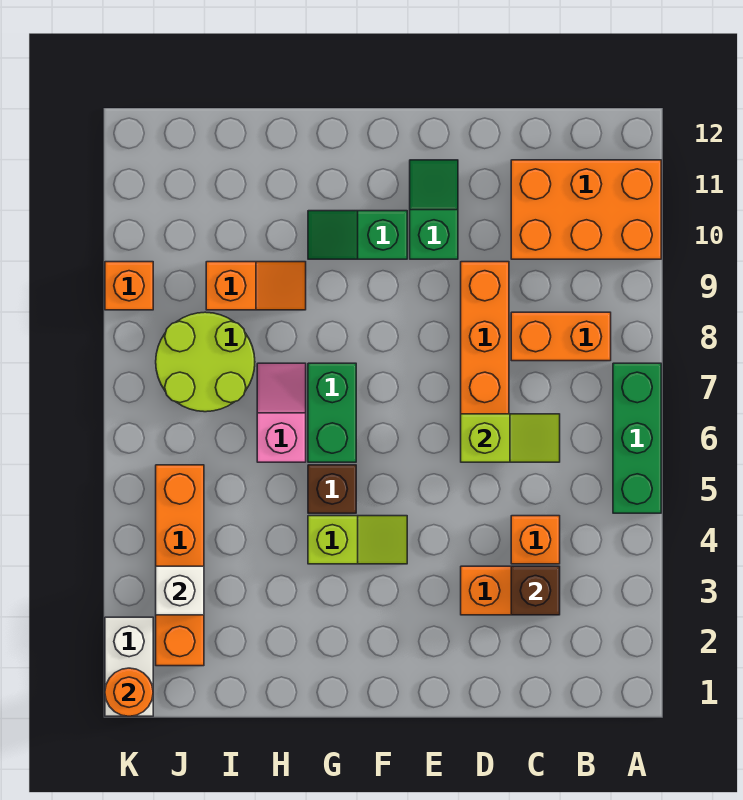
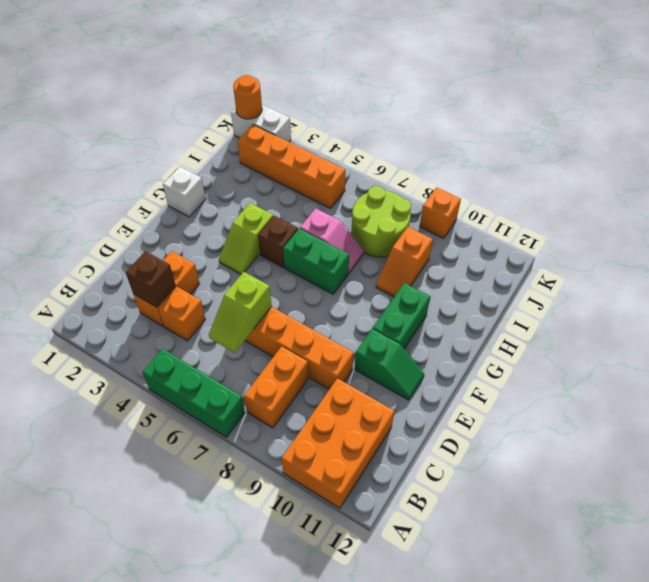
green 1x2 slope [308,211,407,259] -> green 1x2 brick [373,283,430,349]
white 1x1 brick [156,566,204,615] -> white 1x1 brick moved to [163,167,206,217]

